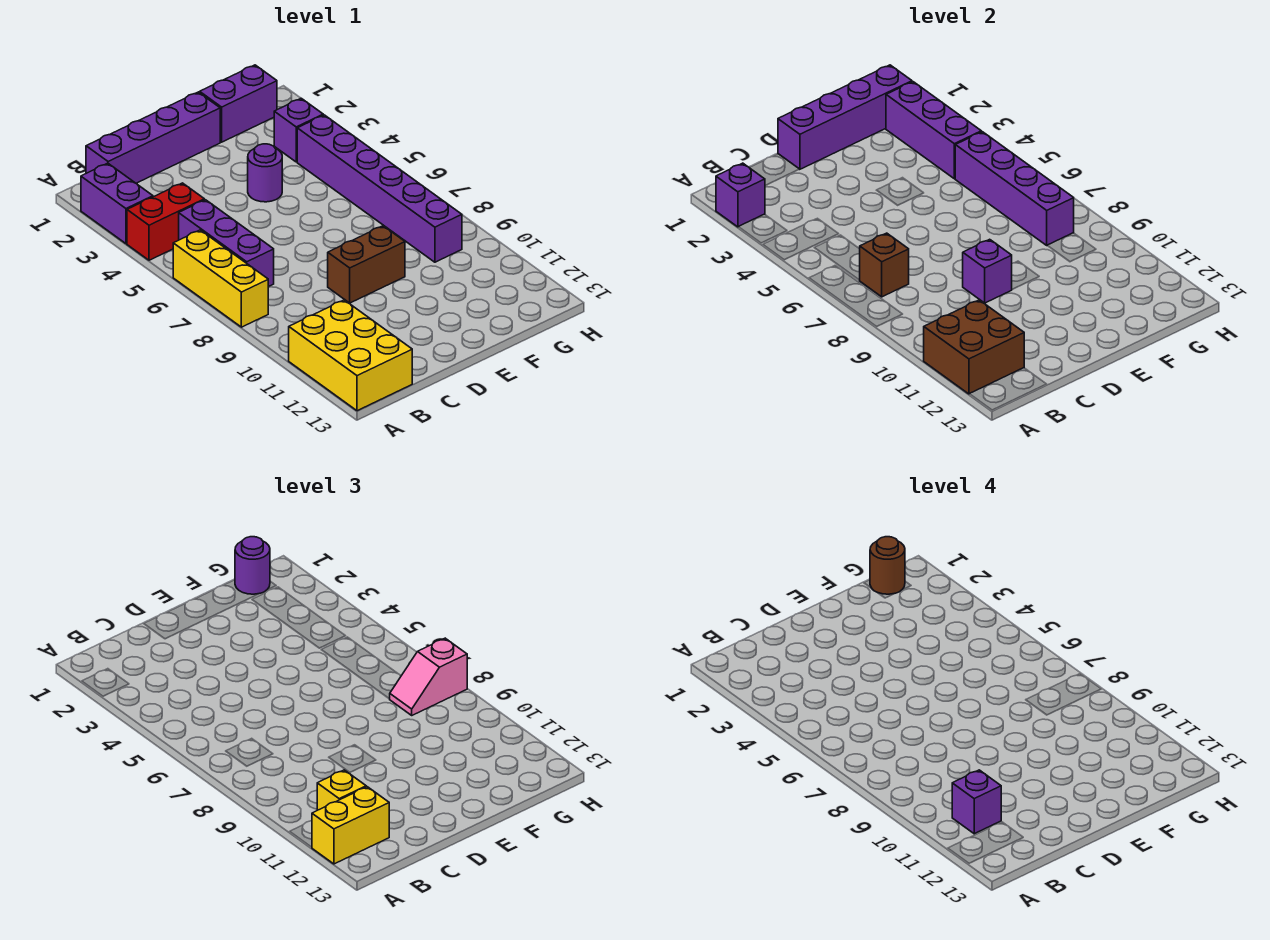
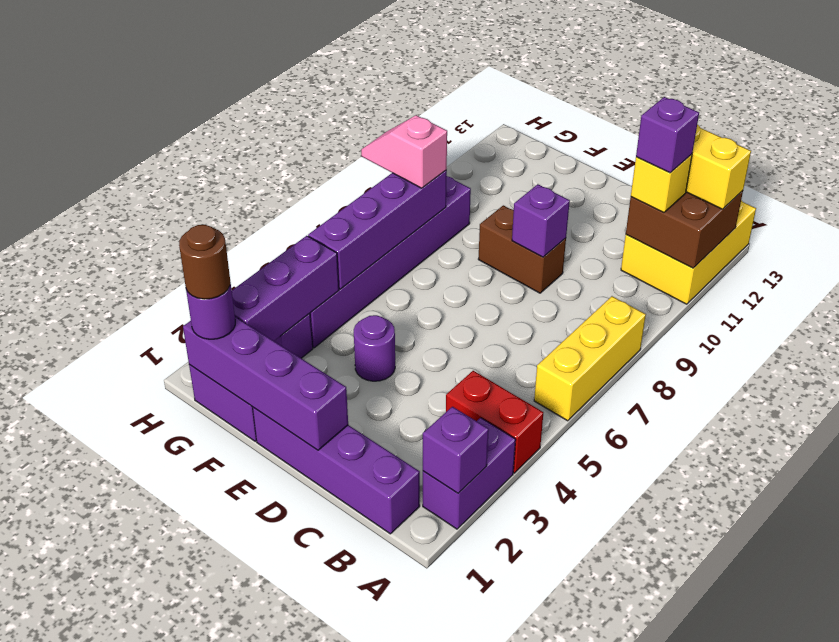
purple 1x3 brick [179,200,274,287] -> none
brown 1x1 brick [860,233,909,297] -> none
pink 1x2 slope [390,638,467,715] -> pink 1x2 slope turned to [361,115,447,188]

